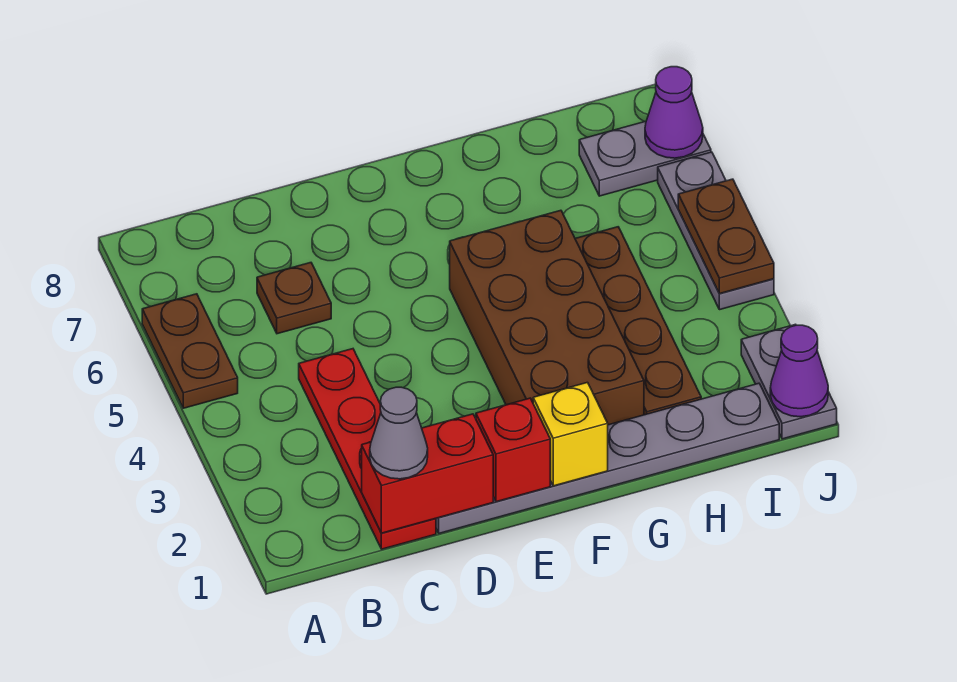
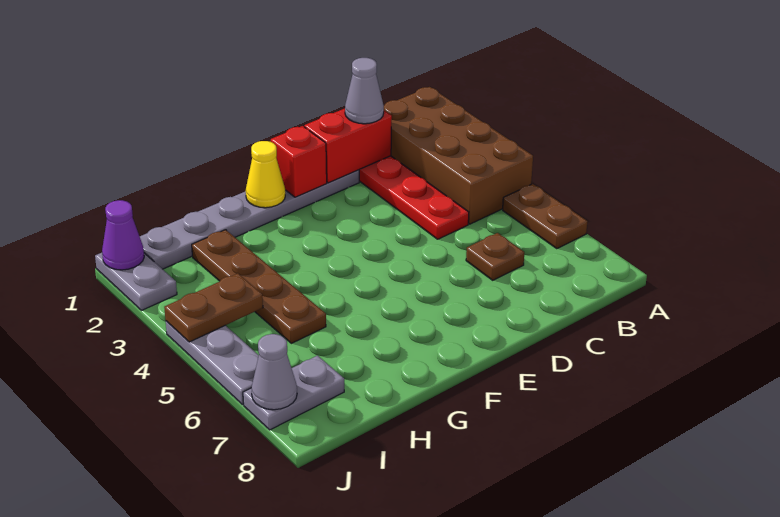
yellow 1x1 brick [533,383,608,486] -> yellow 1x1 cone [246,141,285,208]
brown 2x4 brick [450,210,644,425] -> brown 2x4 brick moved to [384,87,533,224]
brown 1x2 plate [678,179,774,294] -> brown 1x2 plate turned to [164,273,263,342]
purple 1x1 cone [645,67,703,158] -> grey 1x1 cone [251,334,297,410]

